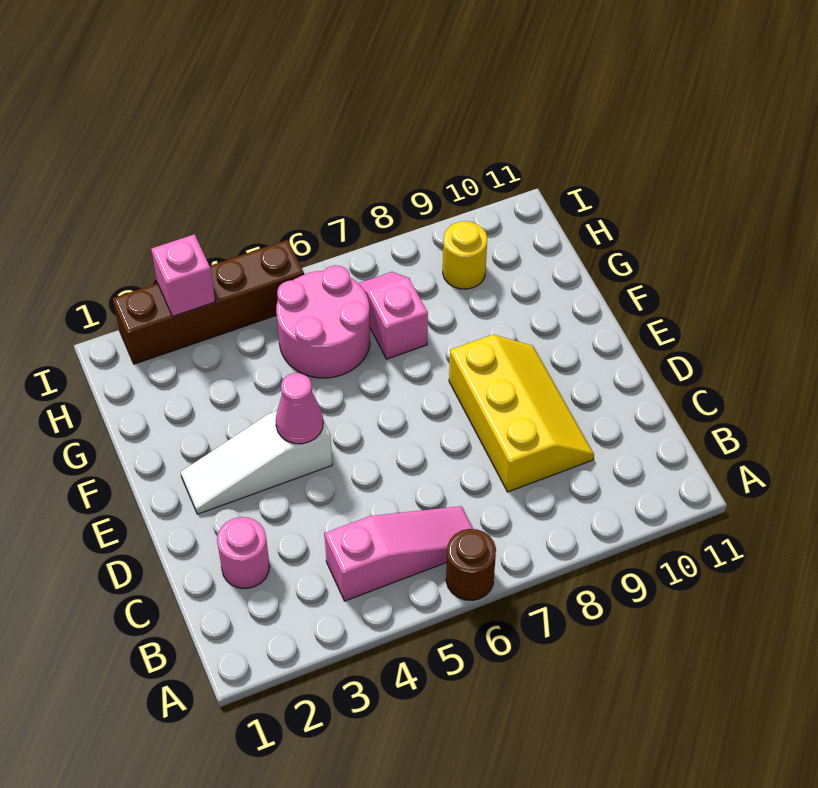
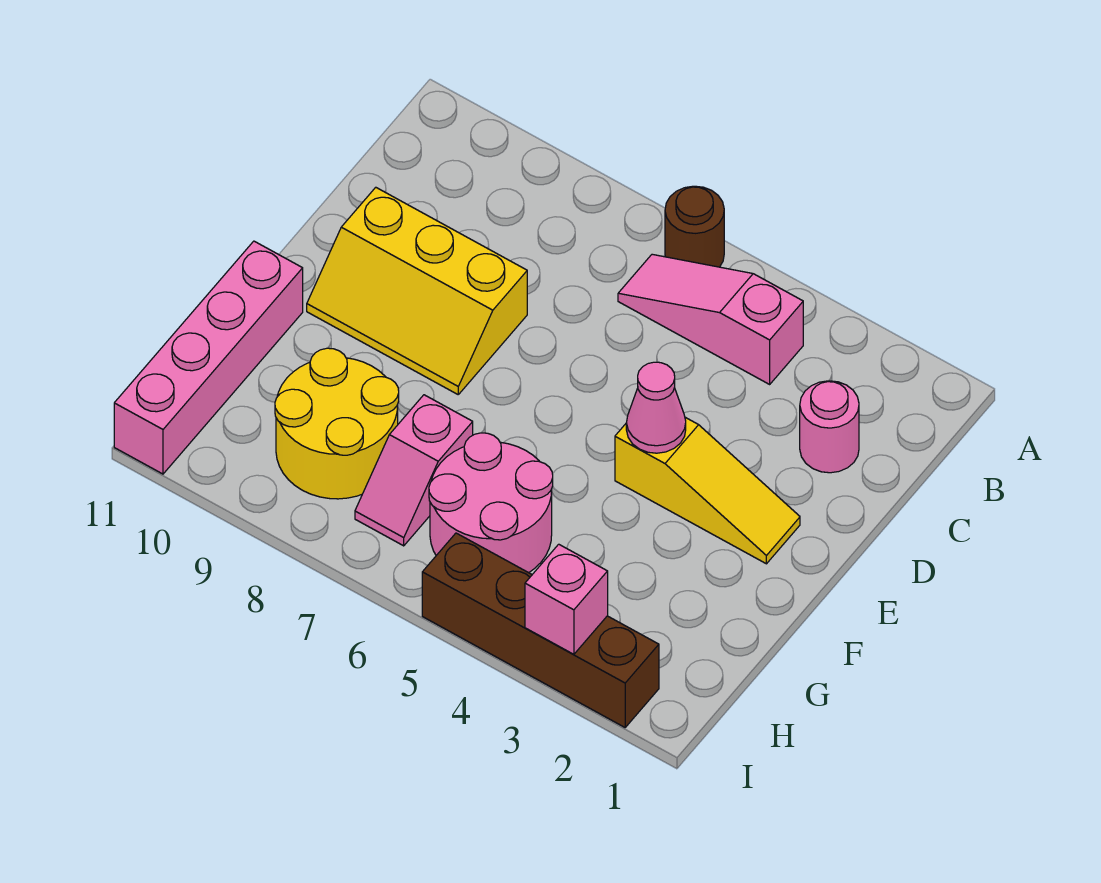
yellow 2x3 slope [449,335,594,492] -> yellow 2x3 slope turned to [307,187,527,394]
white 1x3 slope [181,411,332,514] -> yellow 1x3 slope [615,417,800,564]
none -> pink 1x4 brick [114,241,303,474]
yellow 1x1 round brick [443,221,487,289] -> yellow 2x2 round brick [275,348,399,499]

